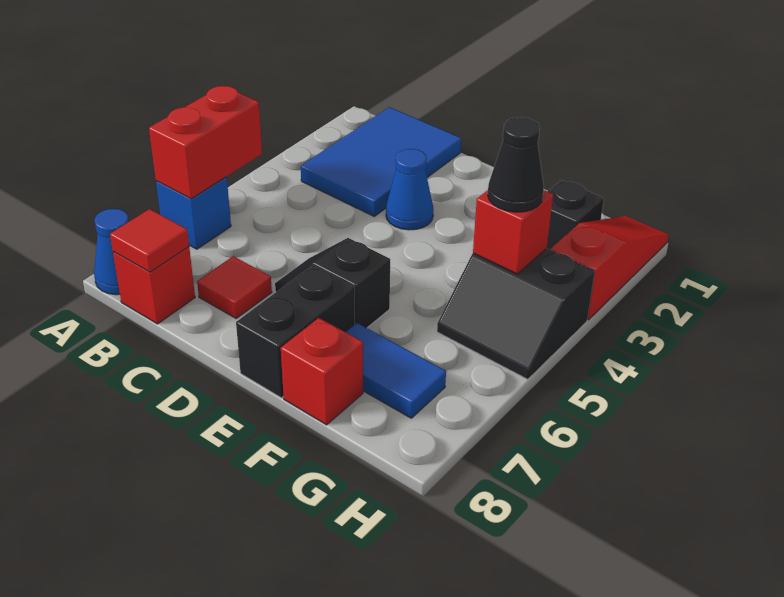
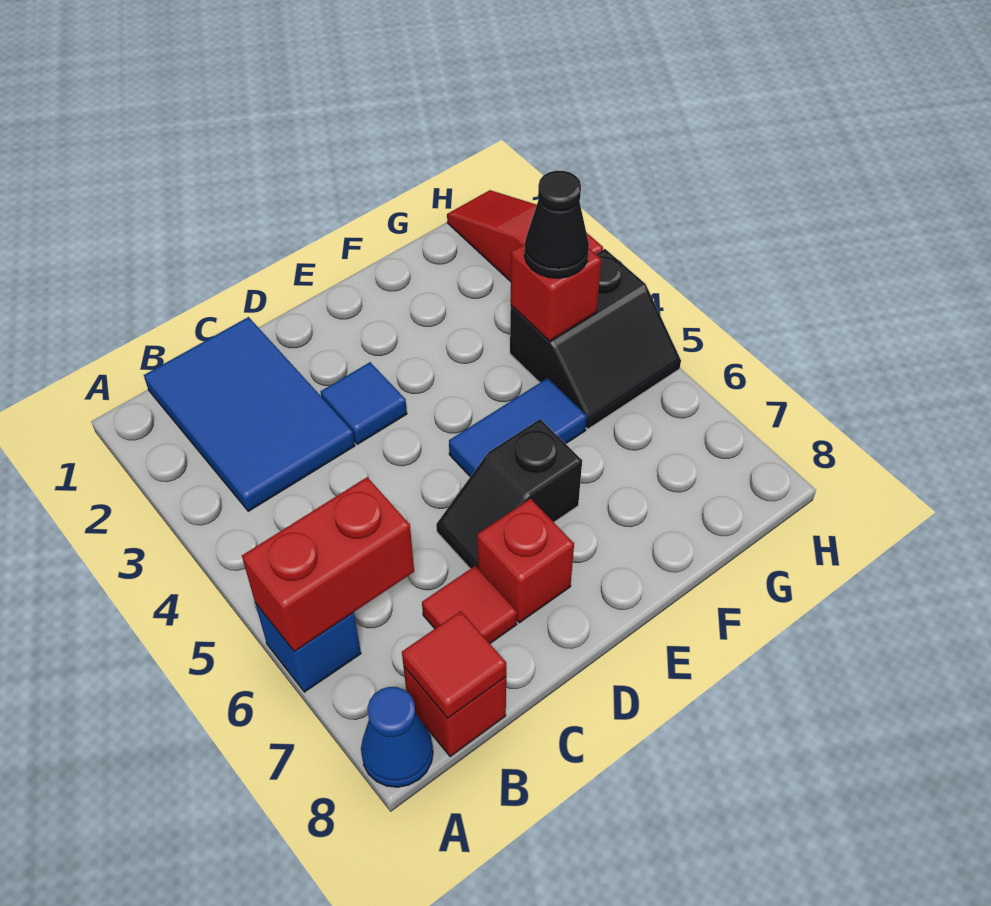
red 1x2 brick [149,86,262,199] -> red 1x2 brick turned to [242,477,414,652]
blue 1x1 cone [386,149,433,230] -> blue 1x1 tile [320,362,407,444]
black 1x2 brick [236,265,355,398] -> none
blue 1x2 tile [346,323,446,418] -> blue 1x2 tile moved to [449,378,587,477]
red 1x1 brick [281,318,363,425] -> red 1x1 brick moved to [477,499,574,623]
black 1x1 brick [547,180,604,250] -> none

